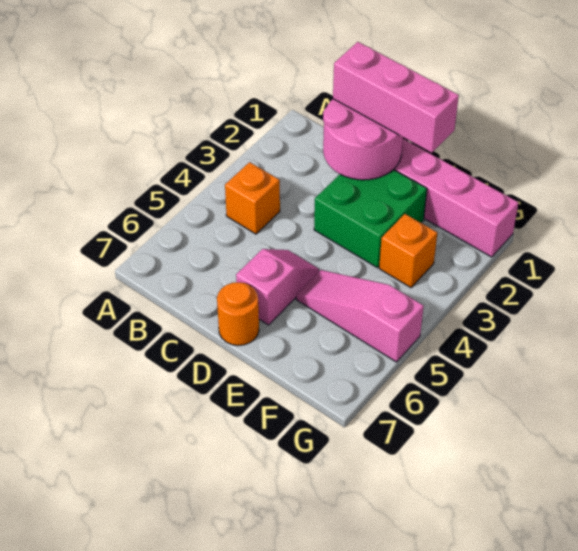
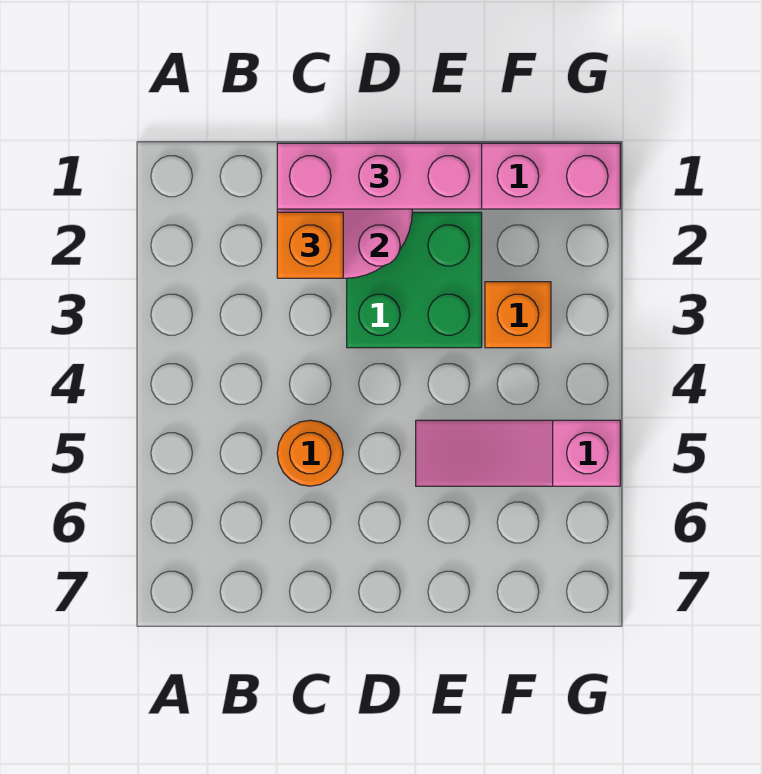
orange 1x1 brick [225,162,280,234] -> orange 1x1 brick moved to [277,212,343,278]
pink 1x2 slope [236,249,319,325] -> none
orange 1x1 round brick [217,282,259,346] -> orange 1x1 round brick moved to [277,420,343,486]

